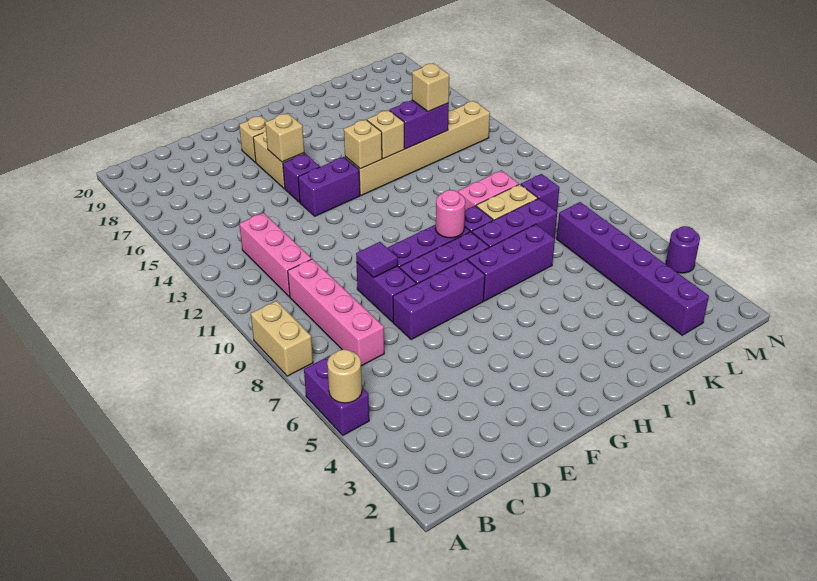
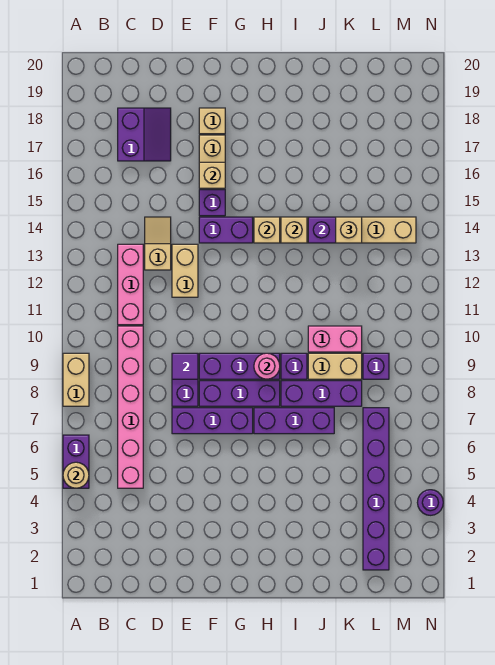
pink 1x4 brick [288,259,384,366] -> pink 1x6 brick [118,326,143,488]
none -> purple 2x2 slope [118,108,171,161]
none -> tan 1x2 slope [145,217,171,270]
none -> tan 1x2 brick [172,244,198,297]

